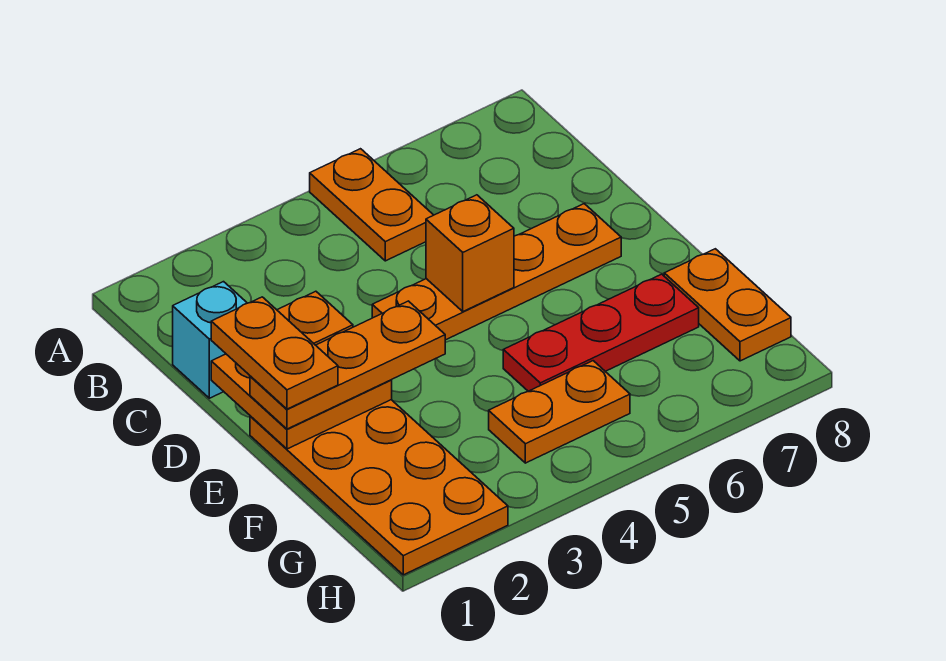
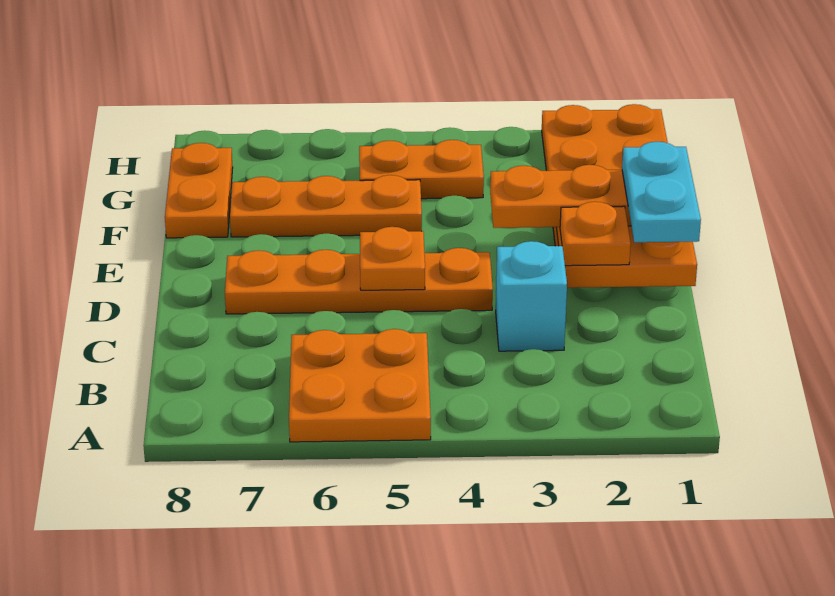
orange 1x2 plate [310,149,433,261] -> orange 2x2 plate [289,329,431,442]
cyan 1x1 brick [173,282,247,398] -> cyan 1x1 brick moved to [496,241,567,351]
orange 1x2 plate [211,297,338,409] -> cyan 1x2 plate [622,142,701,242]
orange 1x1 brick [426,195,514,311] -> orange 1x1 plate [360,227,425,290]
red 1x3 plate [503,274,699,391] -> orange 1x3 plate [230,175,422,237]

